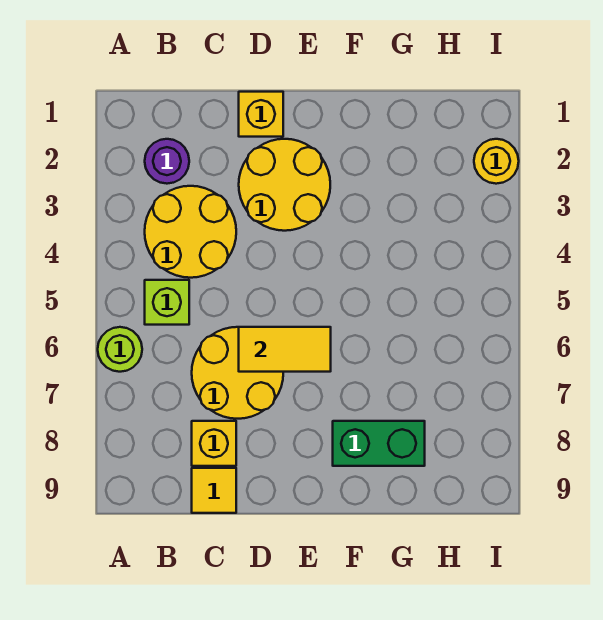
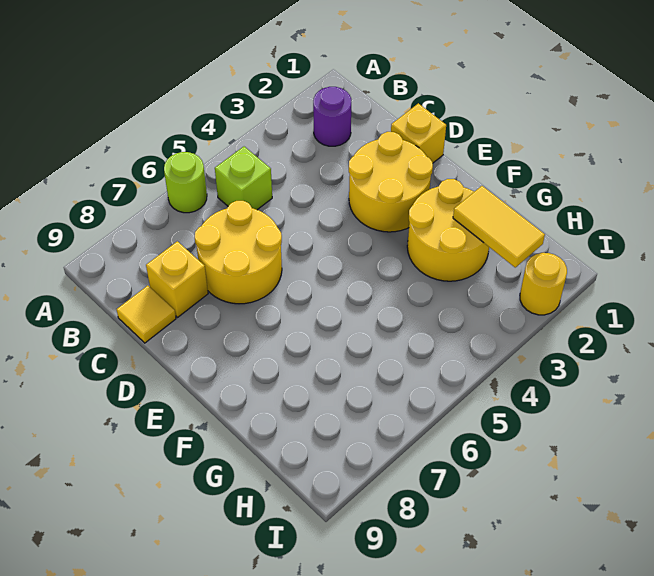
yellow 2x2 round brick [145,186,236,278] -> yellow 2x2 round brick moved to [407,179,489,281]
yellow 1x2 tile [239,327,331,372] -> yellow 1x2 tile moved to [453,186,545,267]
green 1x2 brick [333,421,425,466] -> none

